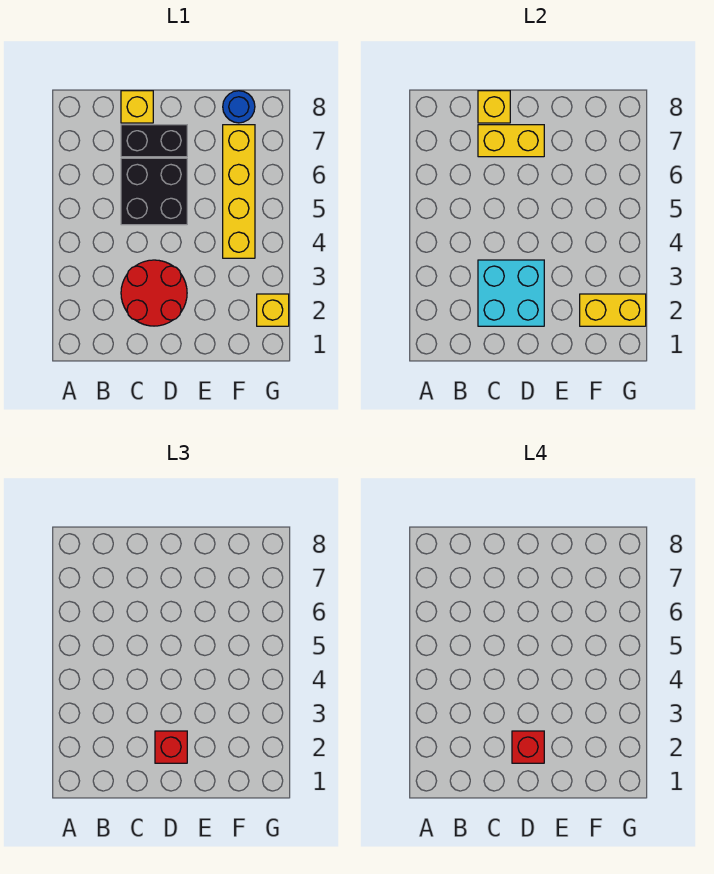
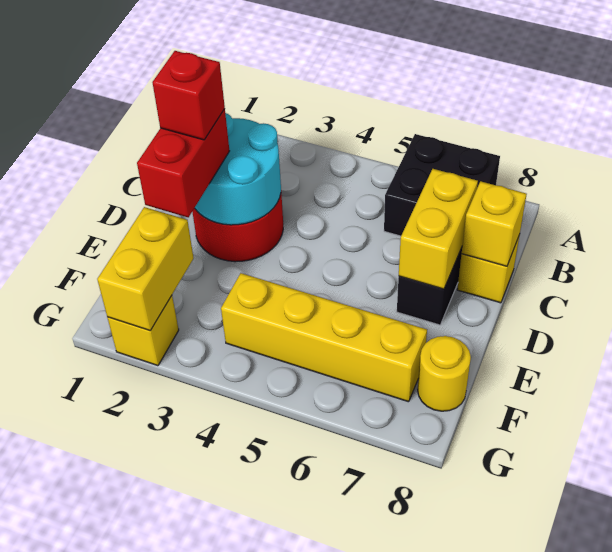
cyan 2x2 brick [478,260,544,326] -> cyan 2x2 round brick [195,113,281,225]
black 2x2 brick [121,158,187,225] -> black 2x2 brick moved to [384,134,500,236]
red 1x1 brick [155,731,187,763] -> red 1x2 brick [137,109,229,217]
blue 1x1 round brick [223,91,255,123] -> yellow 1x1 round brick [418,336,471,411]

